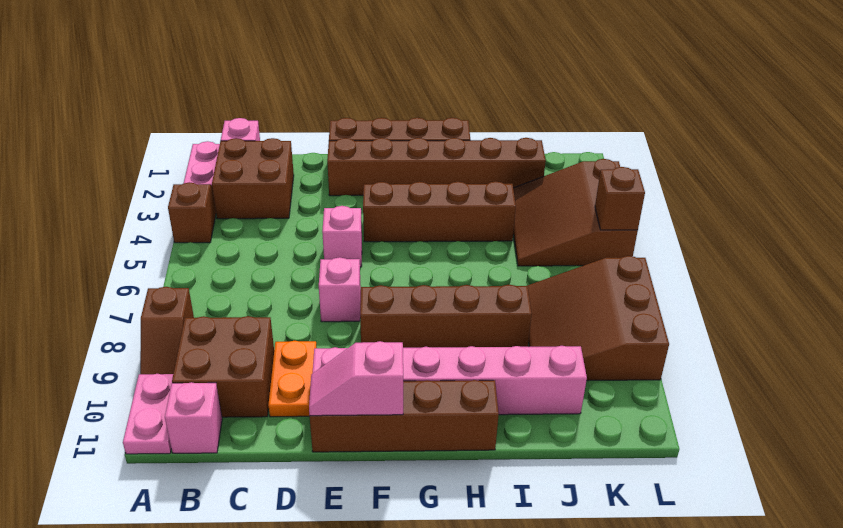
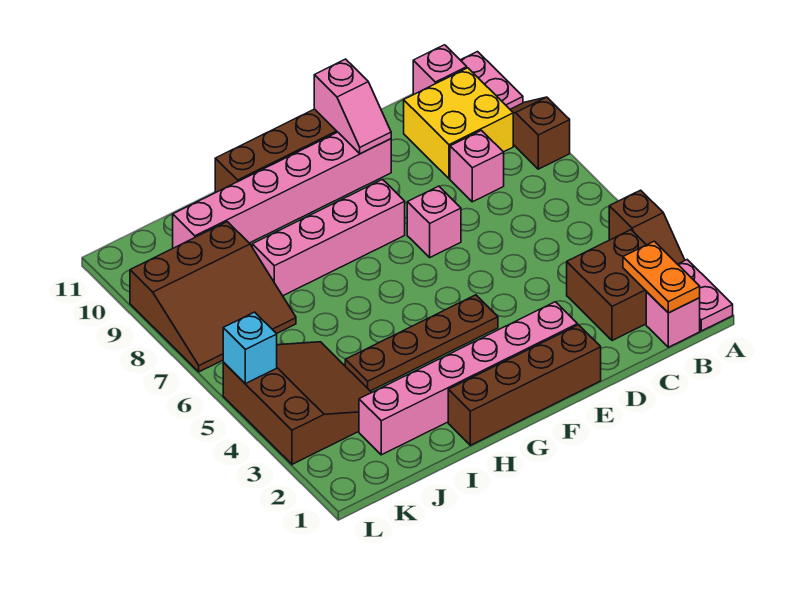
brown 2x2 brick [172,316,274,417] -> yellow 2x2 brick [404,68,513,179]
orange 1x2 plate [268,341,317,417] -> orange 1x2 plate moved to [623,241,700,313]
brown 1x6 brick [327,138,546,196] -> pink 1x6 brick [359,302,578,455]
pink 1x1 brick [322,206,362,267] -> pink 1x1 brick moved to [450,130,504,202]
pink 1x2 slope [309,341,403,416] -> pink 1x2 slope turned to [314,59,391,154]
brown 1x4 brick [363,181,516,242] -> brown 1x4 plate [345,295,498,391]
brown 1x4 brick [360,285,532,348] -> pink 1x4 brick [252,180,405,296]
brown 3x3 slope [527,256,669,381] -> brown 3x3 slope turned to [130,222,296,372]
brown 1x1 brick [595,167,645,230] -> cyan 1x1 brick [223,312,277,384]

